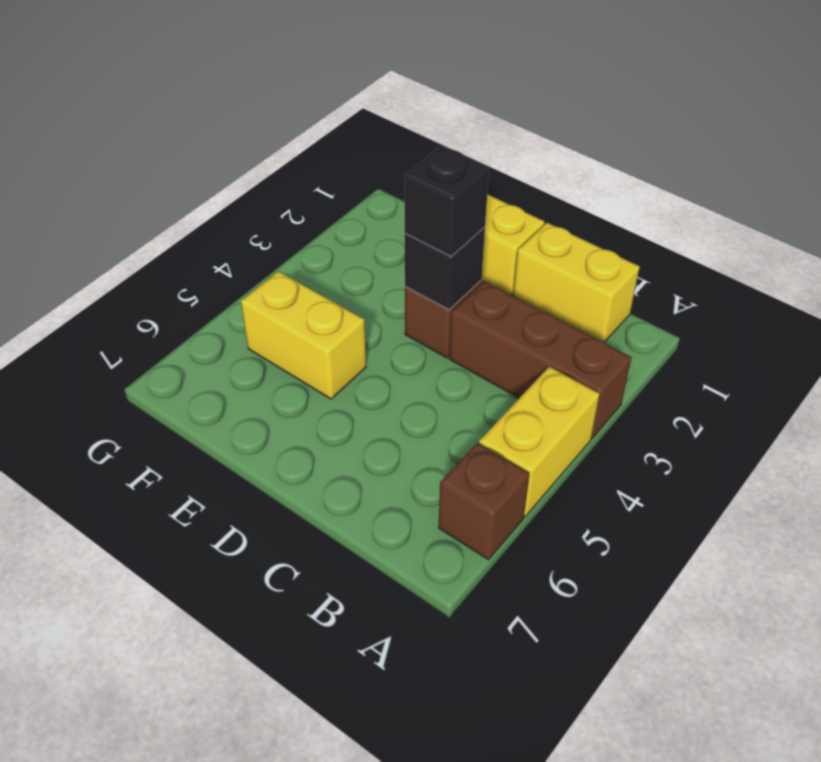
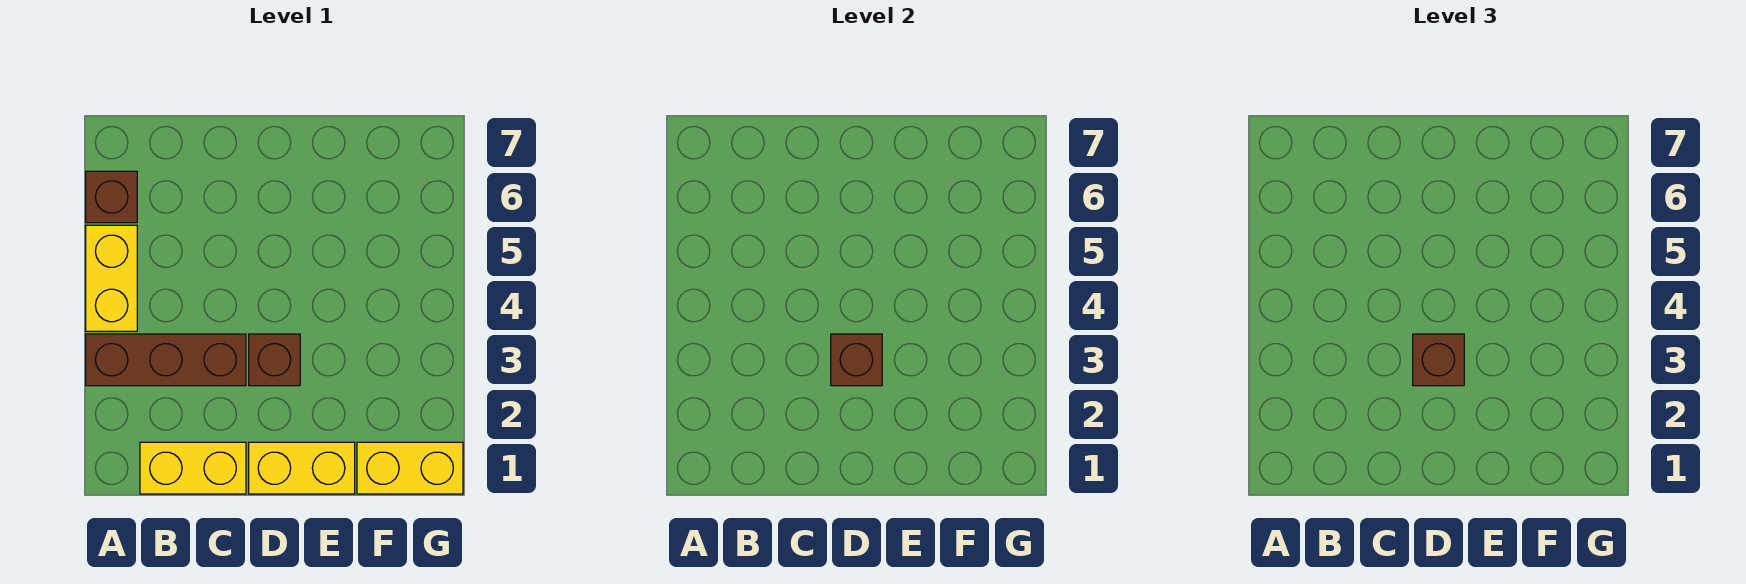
black 1x1 brick [405,227,485,309] -> brown 1x1 brick [831,334,882,386]
black 1x1 brick [405,146,489,256] -> brown 1x1 brick [1413,334,1464,386]
yellow 1x2 brick [241,271,366,399] -> yellow 1x2 brick moved to [357,442,463,494]

